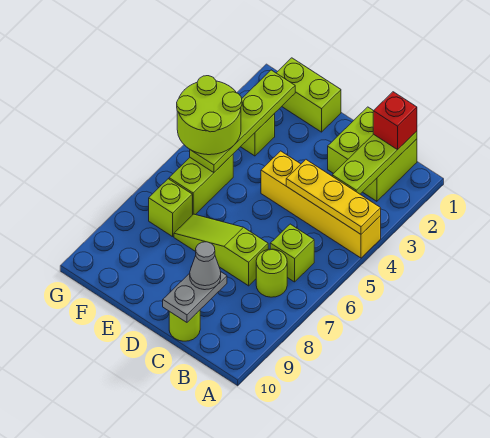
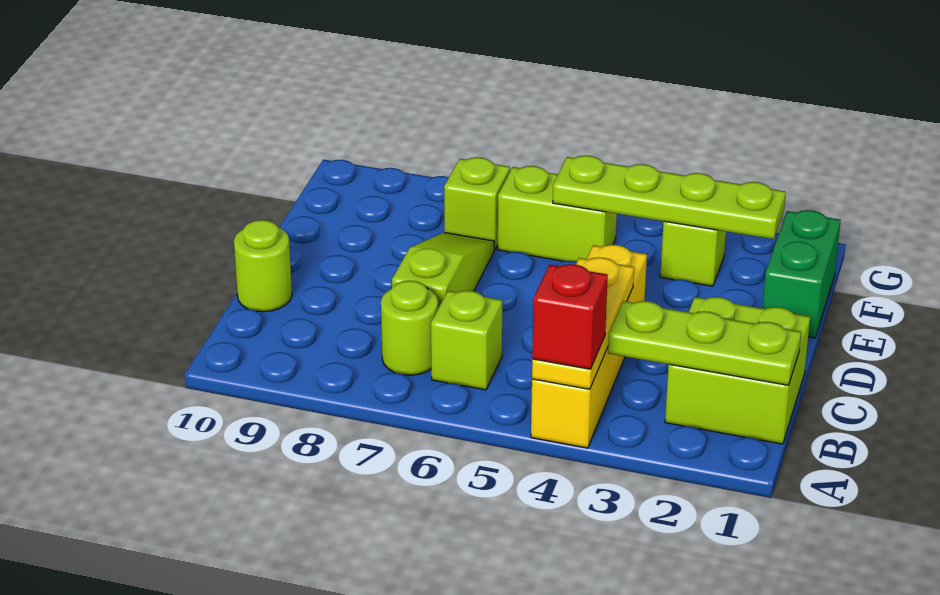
red 1x1 brick [373,92,417,150] -> red 1x1 brick moved to [532,264,608,369]
grey 1x2 plate [163,272,227,322] -> none
grey 1x1 cone [190,242,221,290] -> none
lime 1x2 brick [277,58,341,132] -> green 1x2 brick [762,210,841,338]
lime 2x2 round brick [177,76,242,155] -> none

